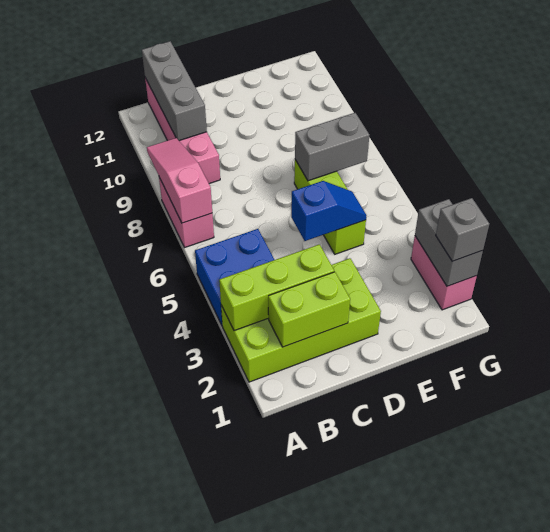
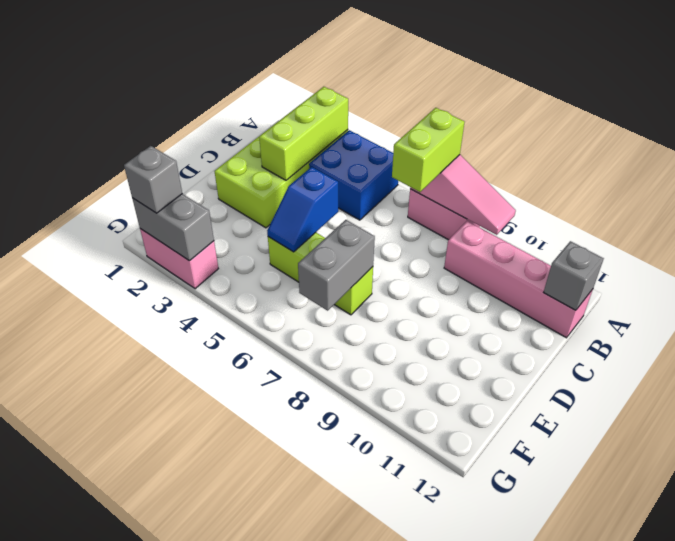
lime 1x2 brick [268,272,350,347] -> lime 1x2 brick moved to [392,108,464,192]
grey 1x3 brick [142,41,207,141] -> grey 1x1 brick [544,241,604,310]

